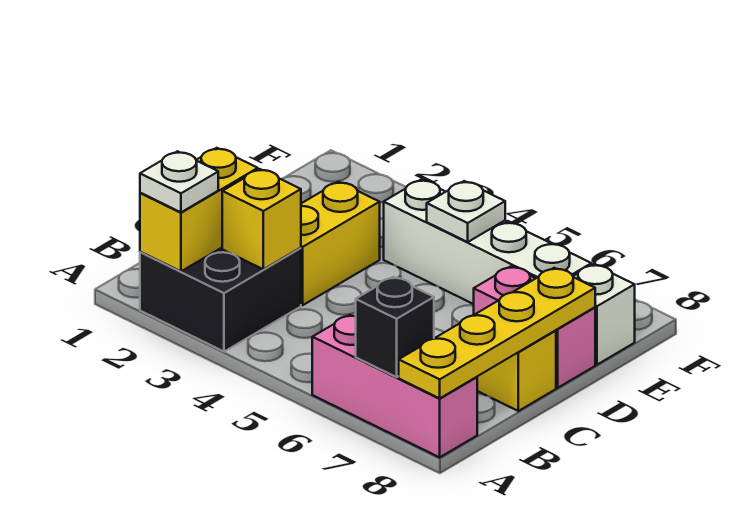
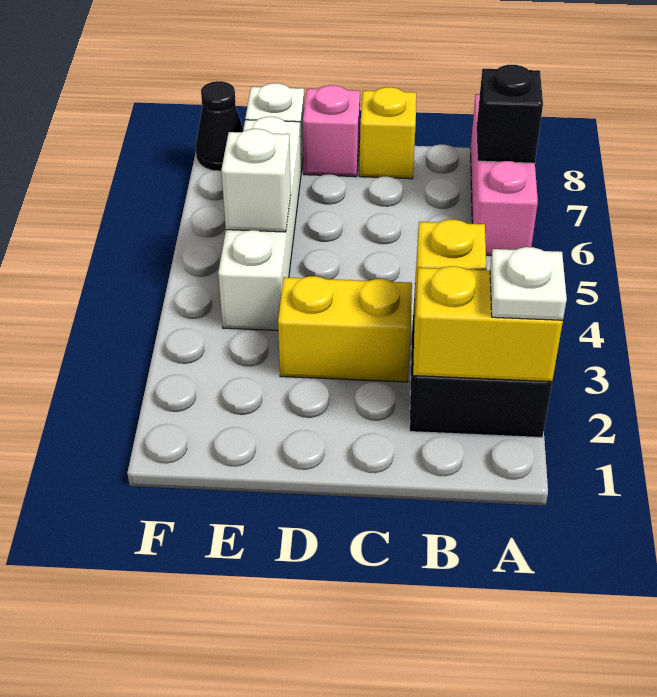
yellow 1x4 plate [399,268,595,398] -> none
pink 1x2 brick [474,266,595,388] -> pink 1x1 brick [303,85,360,177]
white 1x1 plate [427,181,505,242] -> white 1x1 brick [221,129,291,232]
none -> black 1x1 cone [196,81,243,171]

